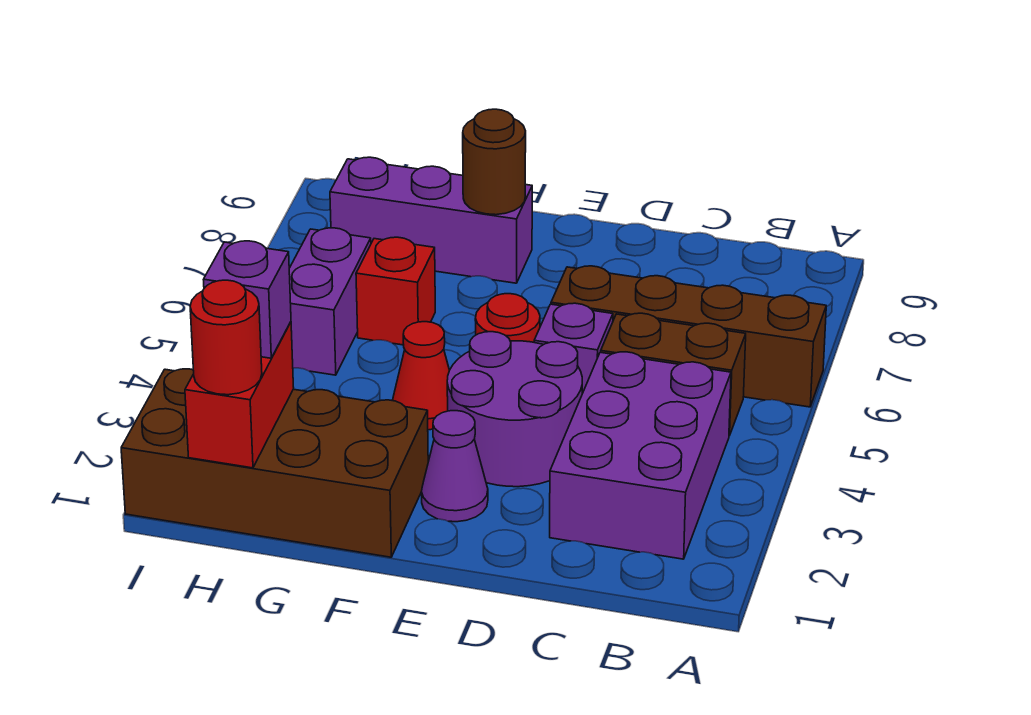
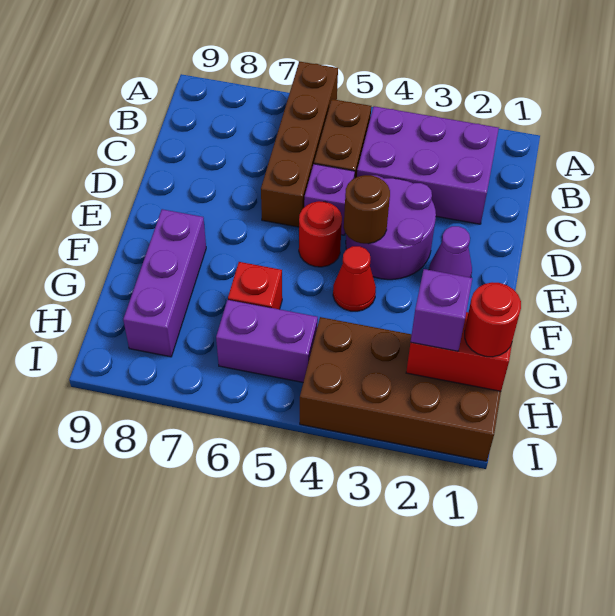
brown 2x4 brick [121,369,428,557] -> brown 2x4 brick turned to [300,317,501,461]
brown 1x1 round brick [463,109,526,215] -> brown 1x1 round brick moved to [344,175,390,244]

